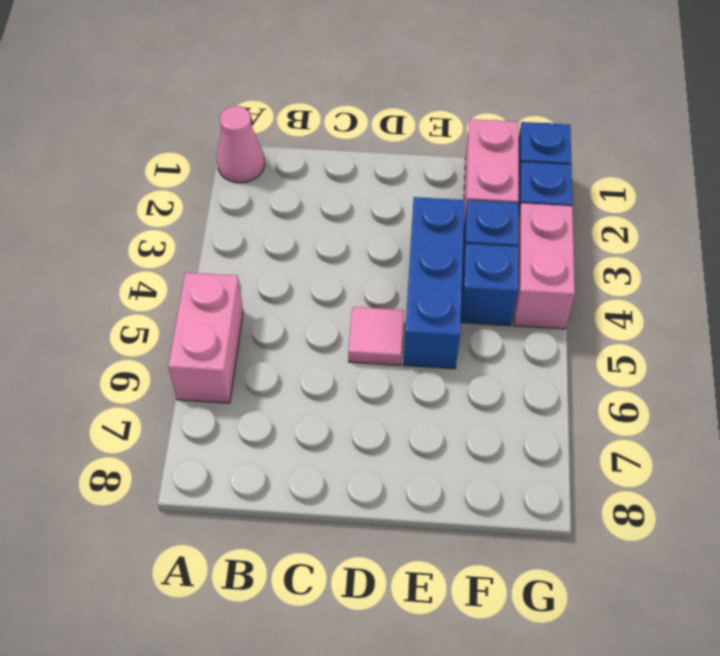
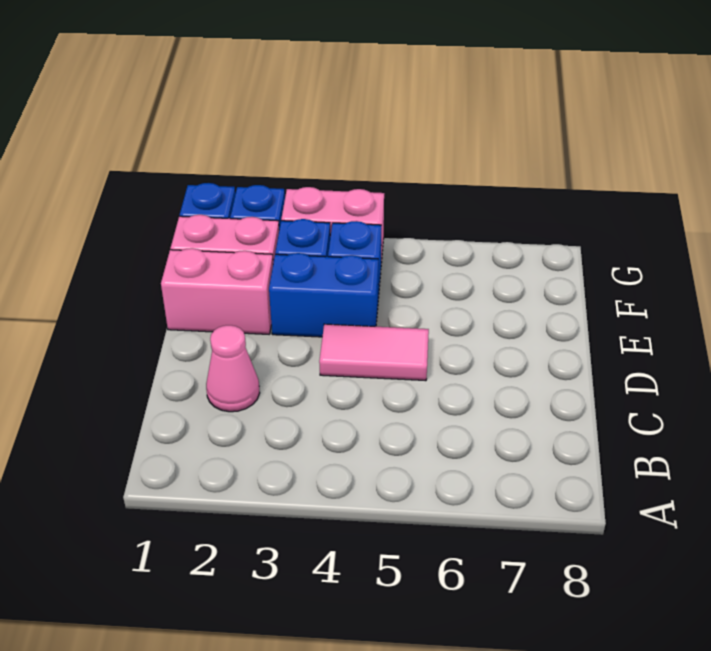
pink 1x1 cone [217,106,265,183] -> pink 1x1 cone moved to [206,325,260,412]
pink 1x2 brick [168,272,243,403] -> pink 1x2 brick moved to [161,248,273,334]
pink 1x1 tile [348,307,404,365] -> pink 1x2 tile [319,324,429,381]
blue 1x3 brick [403,197,465,369] -> blue 1x2 brick [269,253,378,337]

